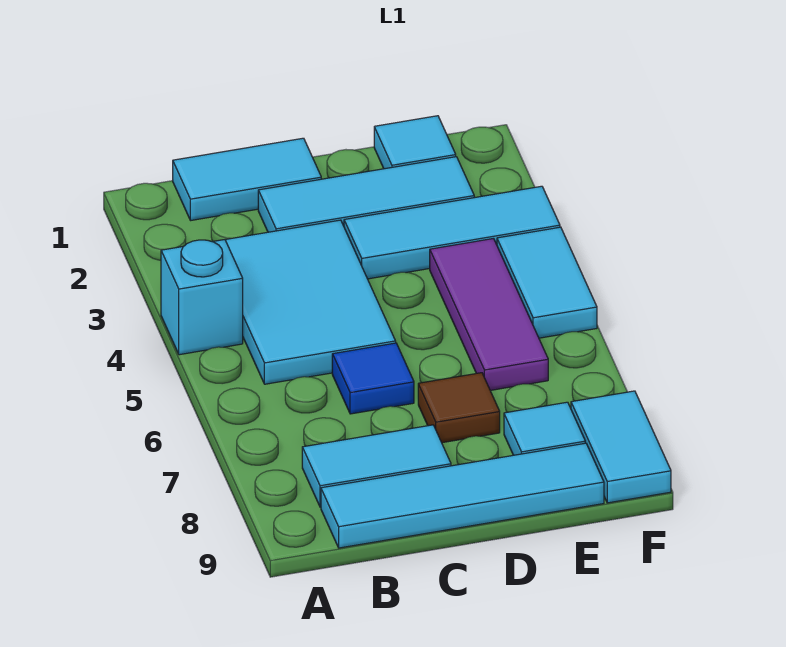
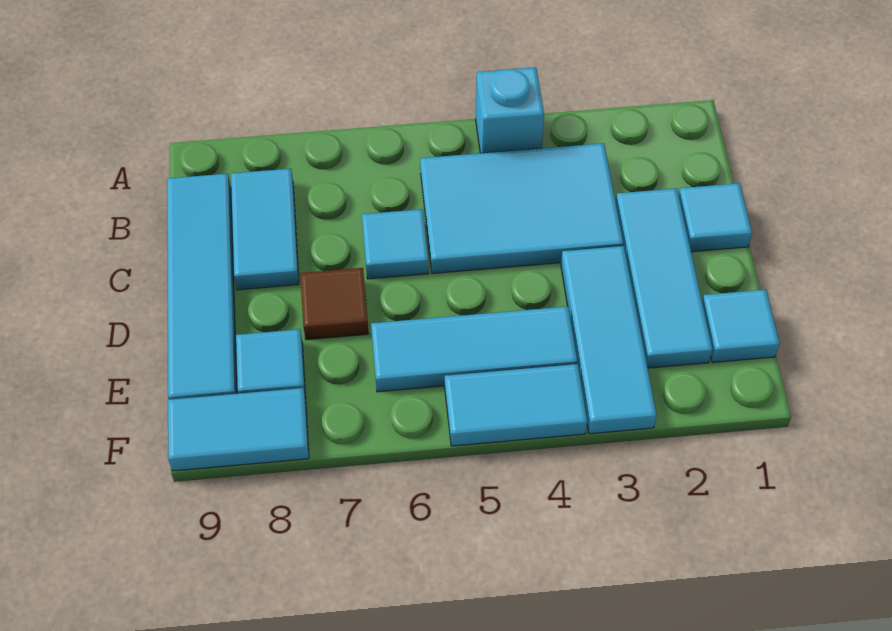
cyan 1x2 tile [173,138,321,221] -> cyan 1x1 tile [679,183,752,252]
blue 1x1 tile [332,343,414,414] -> cyan 1x1 tile [362,209,429,279]
purple 1x3 tile [430,239,548,390] -> cyan 1x3 tile [371,306,577,392]

